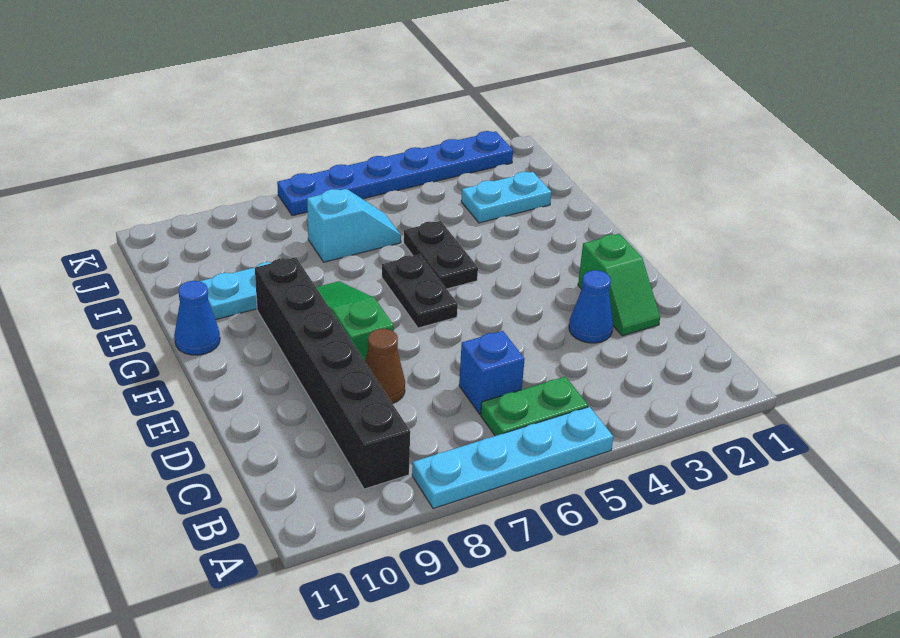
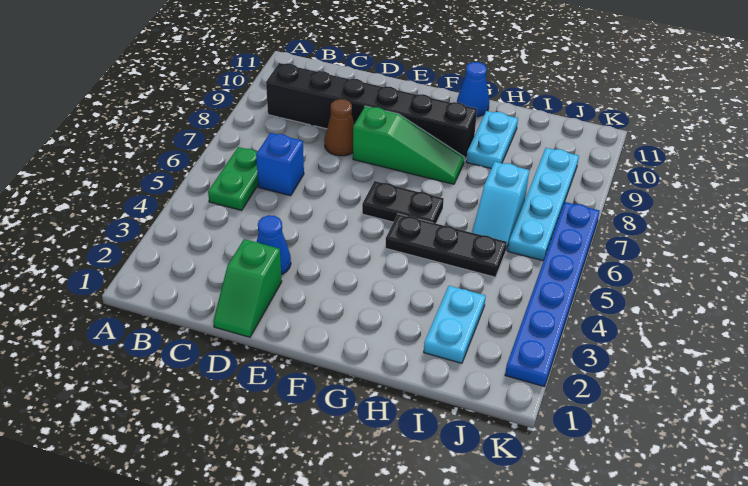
cyan 1x4 plate [412,407,613,509] -> cyan 1x4 plate moved to [508,148,579,261]
green 1x2 slope [578,234,660,336] -> green 1x2 slope turned to [213,239,282,337]
black 1x2 plate [404,221,478,289] -> black 1x3 plate [385,214,507,277]

